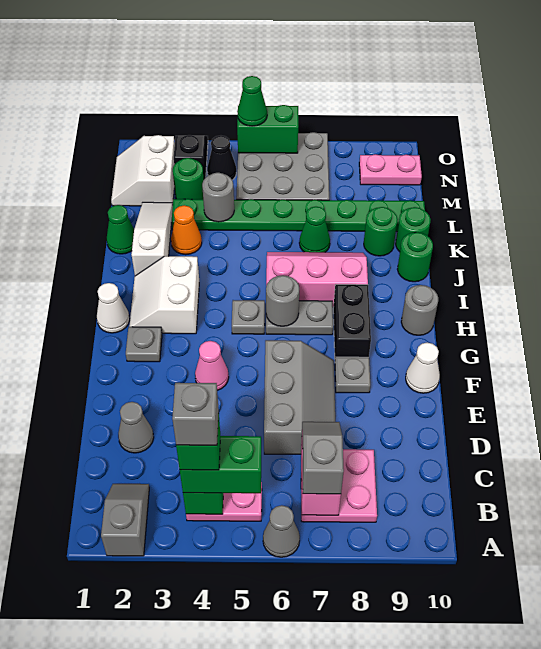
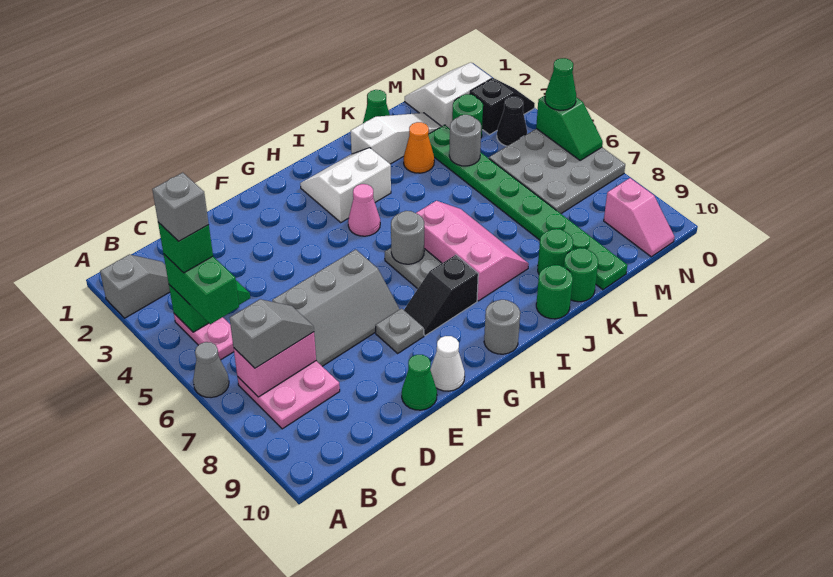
grey 1x1 cone [118,402,154,453] -> none
pink 1x1 cone [195,341,229,390] -> pink 1x1 cone moved to [348,184,380,236]
grey 1x1 plate [126,327,162,362] -> none
black 1x2 brick [333,284,371,358] -> black 1x2 slope [404,255,478,336]
white 1x1 cone [97,283,130,333] -> none
grey 1x1 plate [232,300,265,334] -> none
green 1x1 cone [299,207,330,252] -> green 1x1 cone moved to [402,355,437,410]
pink 1x2 plate [359,154,422,185] -> pink 1x2 slope [604,178,675,257]
green 1x2 brick [237,105,298,153] -> green 1x2 slope [536,96,603,160]

